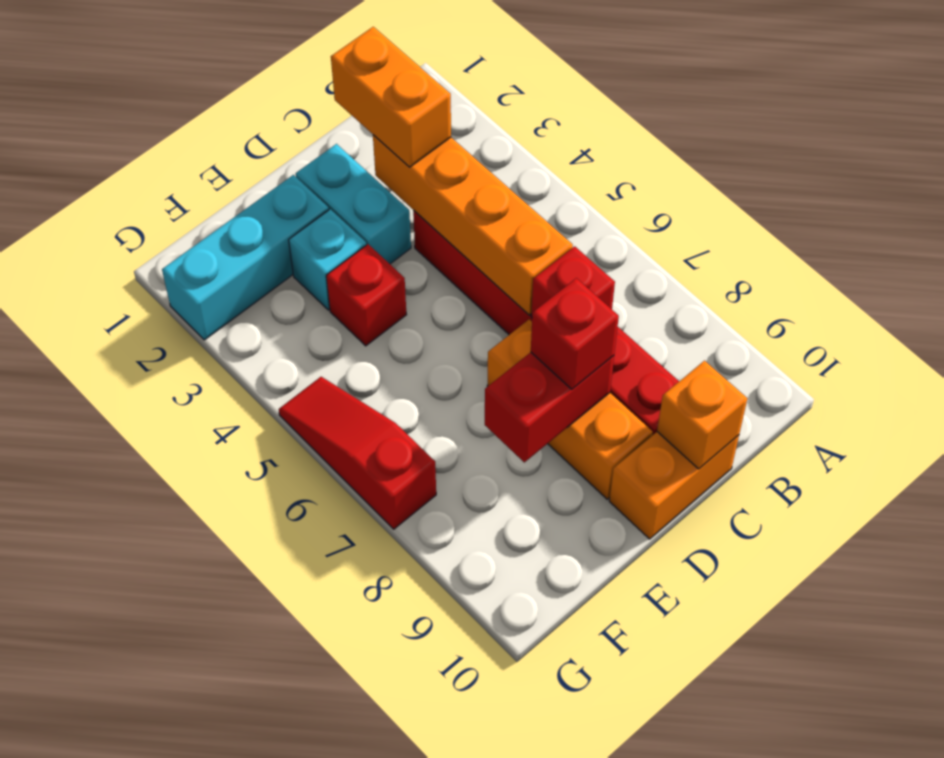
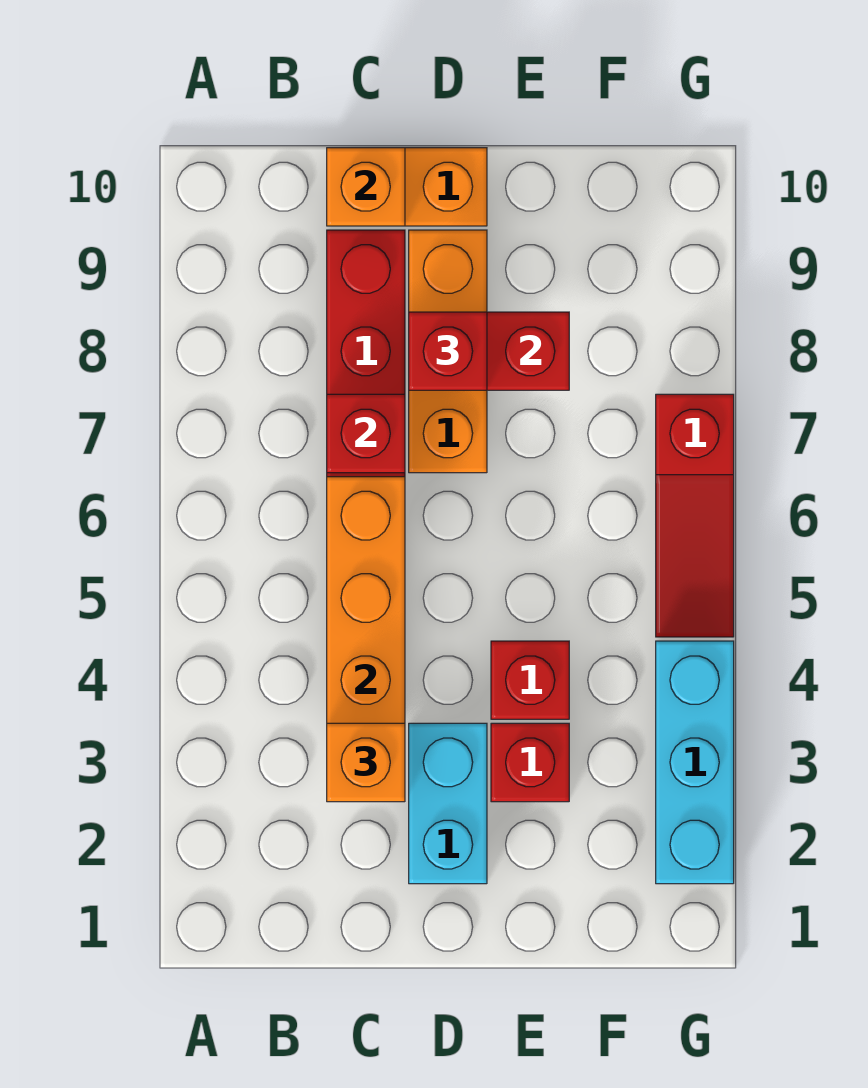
orange 1x2 brick [331,27,451,167] -> orange 1x1 brick [327,723,405,802]
cyan 1x3 brick [162,175,329,340] -> cyan 1x3 brick turned to [656,641,734,884]
cyan 1x1 brick [289,209,366,310] -> red 1x1 brick [491,723,569,802]

